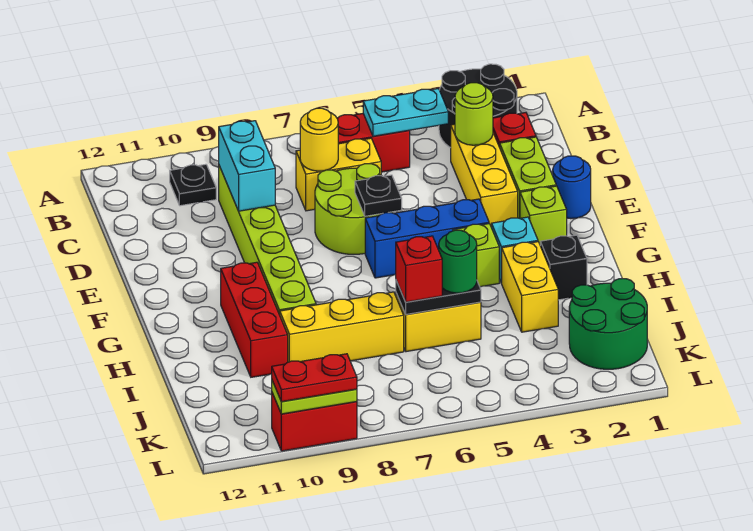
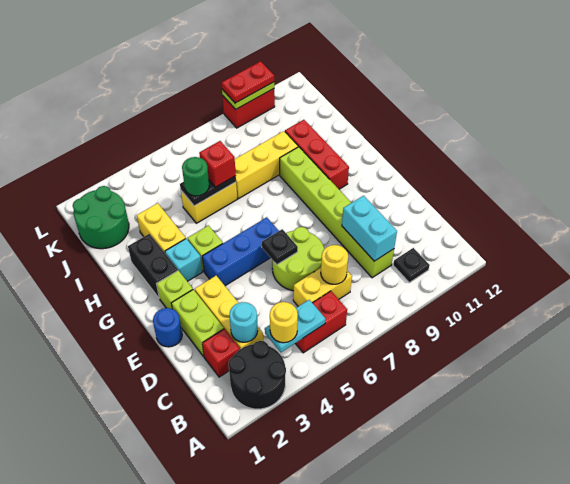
none -> yellow 1x1 round brick [270,302,298,343]
lime 1x1 round brick [455,83,493,145] -> cyan 1x1 round brick [229,302,258,342]
black 1x1 brick [540,235,587,300] -> black 1x2 brick [128,234,178,298]

